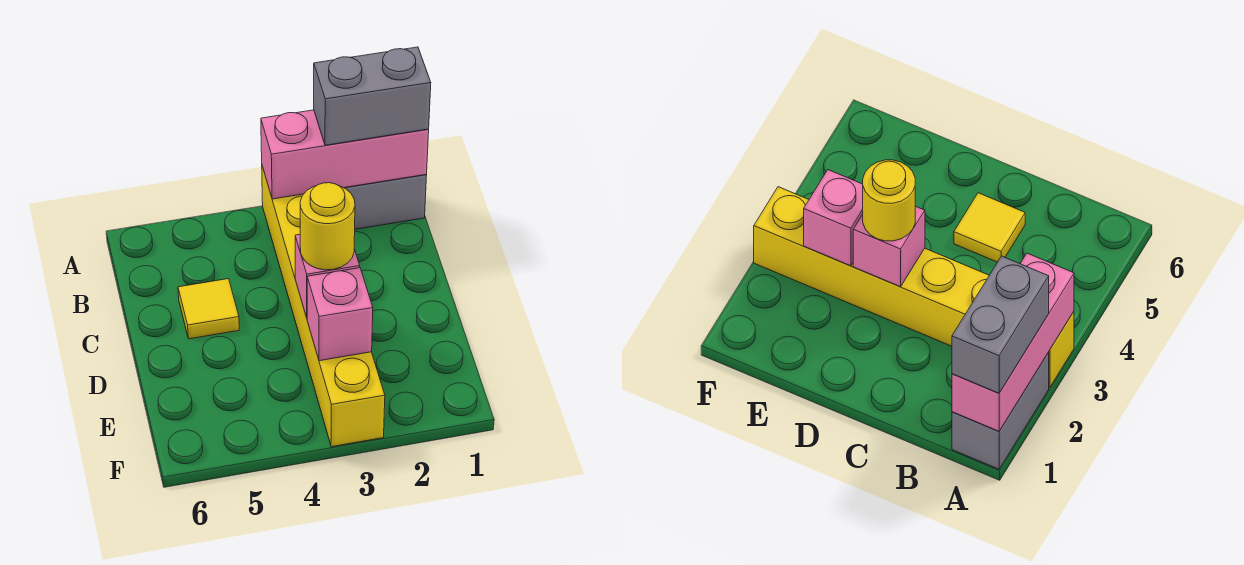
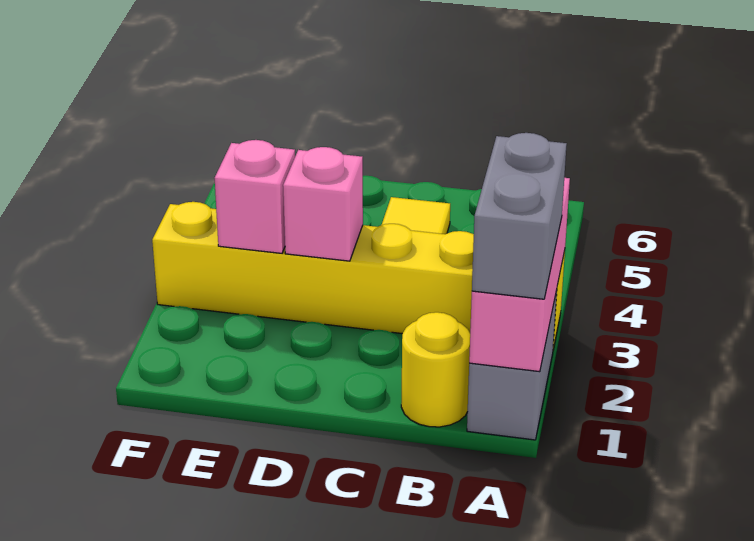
yellow 1x1 round brick [300,183,355,270] -> yellow 1x1 round brick moved to [401,312,470,427]

